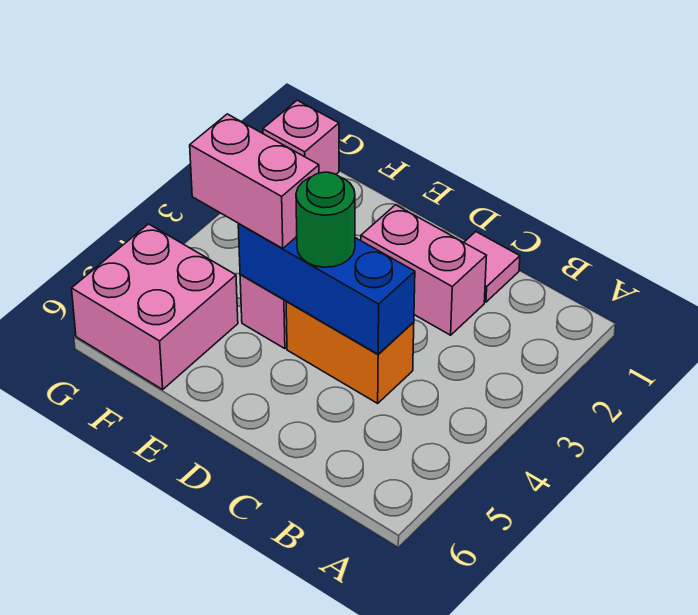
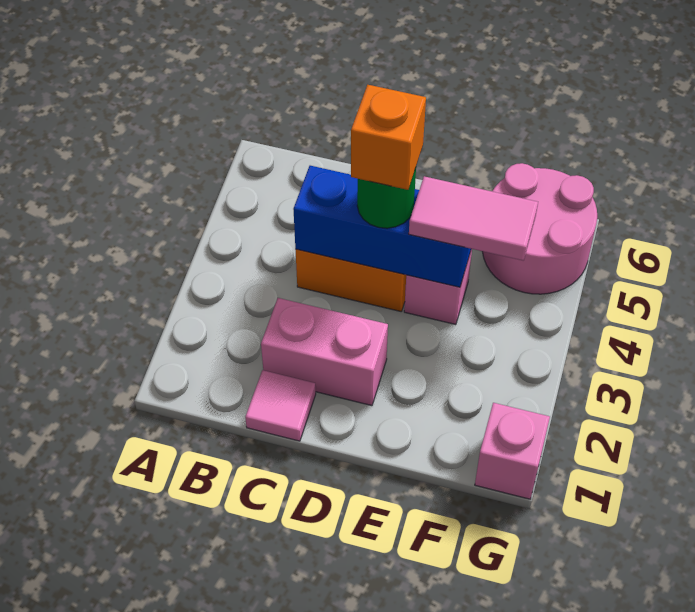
none -> orange 1x1 brick [351,85,426,190]
pink 1x2 brick [190,114,319,248] -> pink 1x2 tile [409,176,538,261]
pink 2x2 brick [72,224,238,389] -> pink 2x2 round brick [482,163,597,294]

